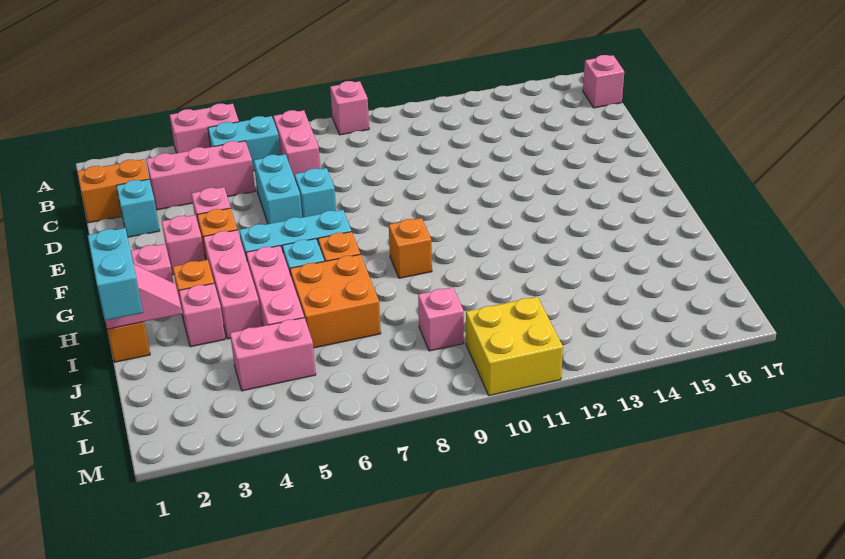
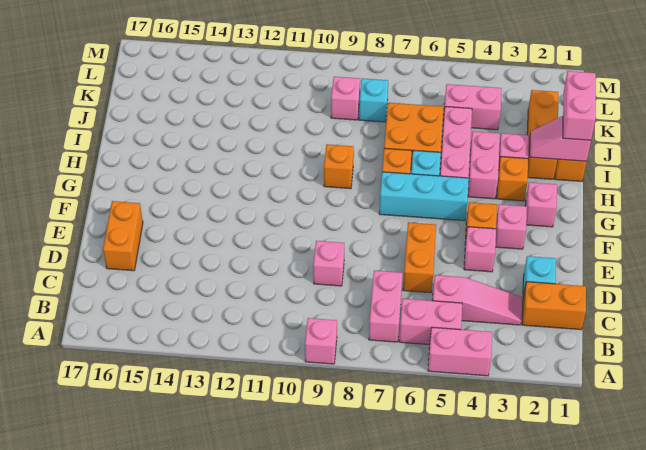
cyan 1x2 brick [208,116,280,171] -> pink 1x2 brick [399,299,462,345]
pink 1x1 brick [583,55,624,108] -> pink 1x1 brick moved to [313,241,344,286]
pink 1x3 brick [146,141,255,210] -> pink 1x3 slope [432,275,522,325]
cyan 1x2 brick [254,154,302,224] -> orange 1x2 brick [403,222,436,293]
none -> orange 1x2 brick [103,201,143,271]
cyan 1x1 brick [295,168,336,217] -> cyan 1x1 brick moved to [359,79,388,122]
pink 1x3 brick [203,230,262,339] -> pink 1x2 brick [468,131,500,199]
cyan 1x2 brick [88,228,143,320] -> pink 1x2 brick [563,71,596,140]
none -> orange 1x3 brick [527,90,558,179]
yellow 2x2 brick [466,297,563,396] -> none

